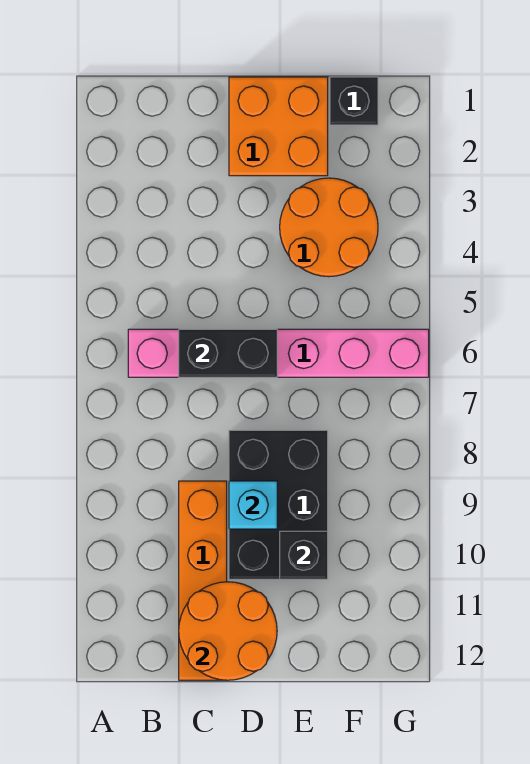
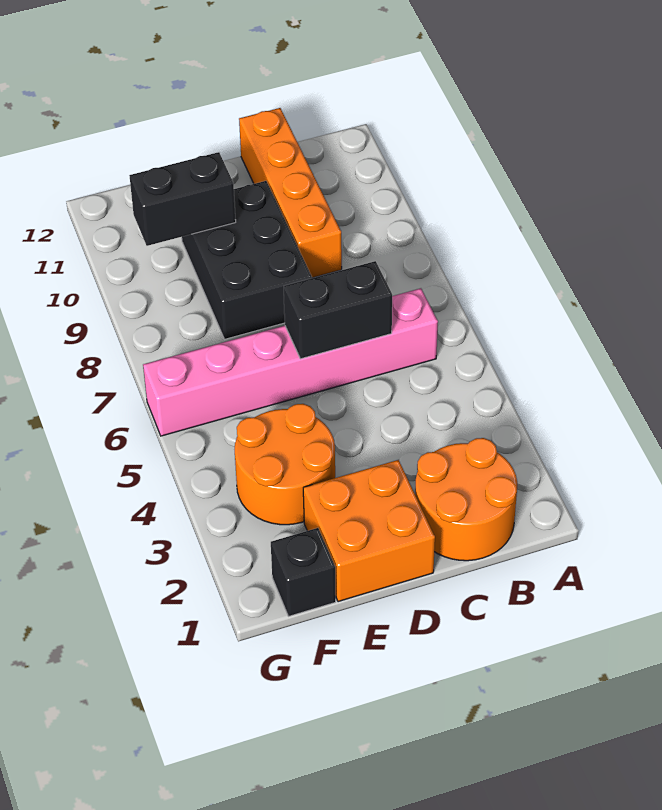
orange 2x2 round brick [179,582,277,680] -> orange 2x2 round brick moved to [415,438,517,561]
cyan 1x1 brick [229,481,277,529] -> none
black 1x1 brick [280,531,328,579] -> black 1x2 brick [129,152,236,246]

